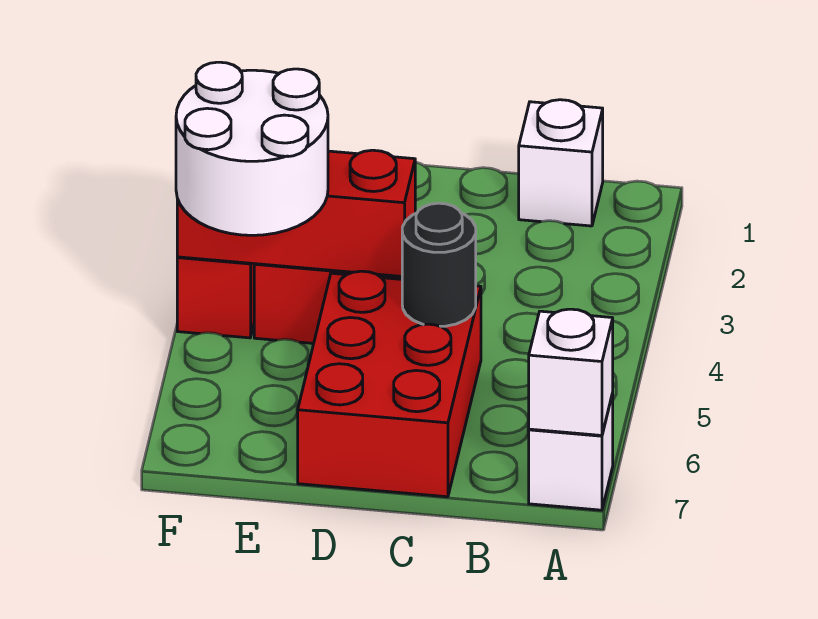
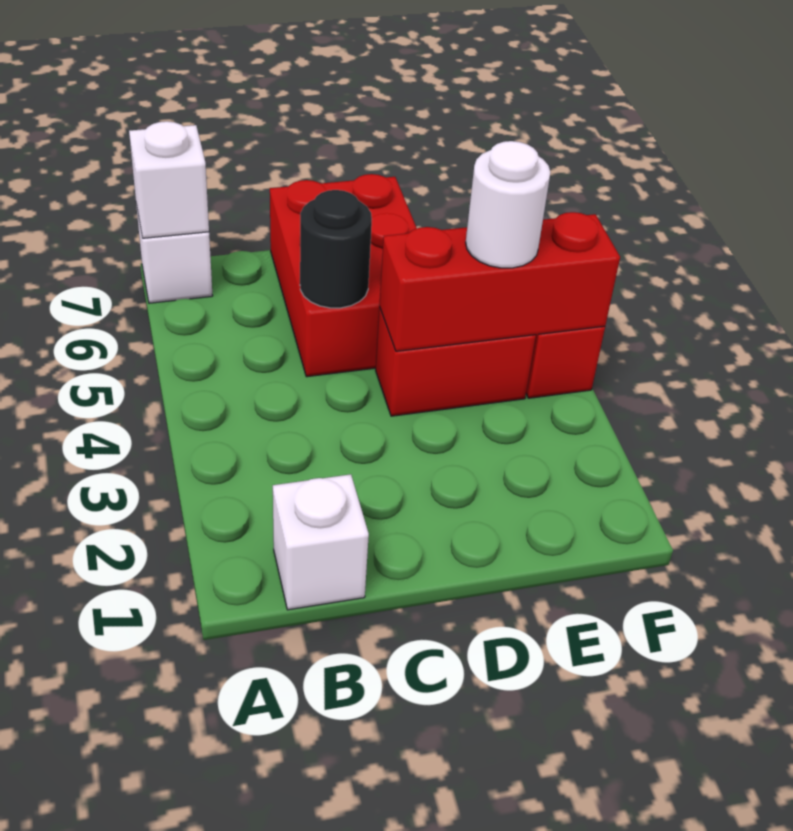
white 2x2 round brick [176,62,328,235] -> white 1x1 round brick [466,141,551,268]

